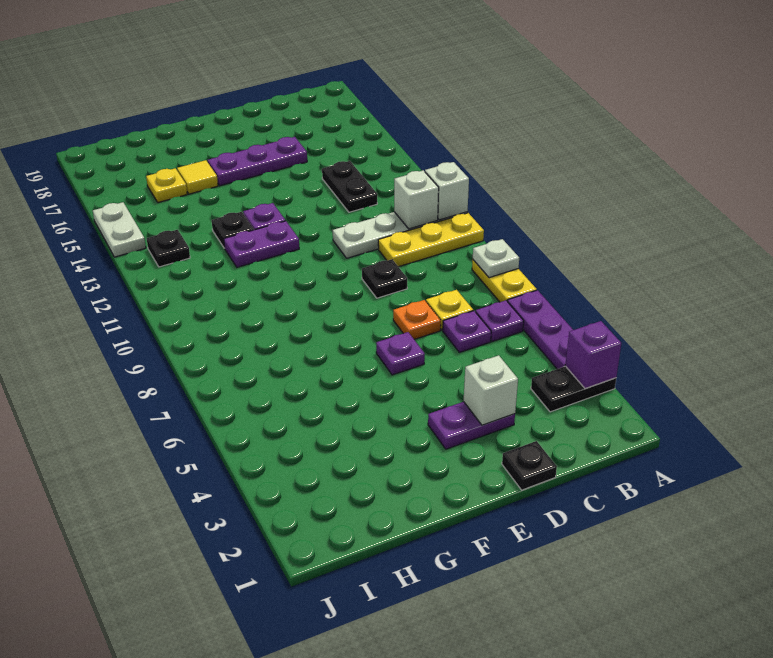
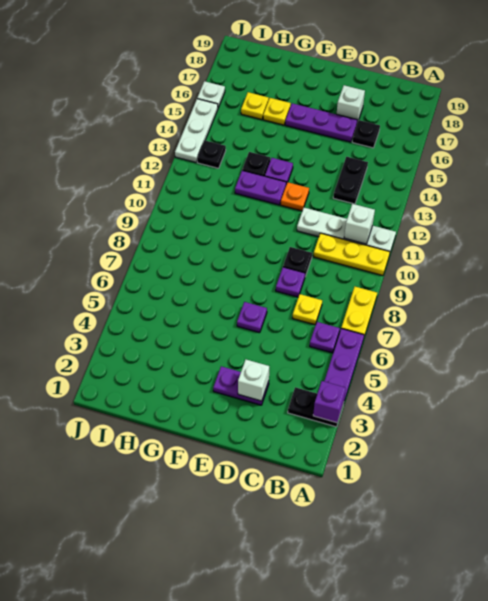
white 1x1 plate [473,239,519,278] -> white 1x1 plate moved to [197,81,225,108]
white 1x1 brick [425,162,469,220] -> white 1x1 brick moved to [337,85,365,123]
purple 1x1 plate [443,311,491,352] -> purple 1x1 plate moved to [276,267,305,297]
black 1x1 plate [502,441,557,490] -> black 1x1 plate moved to [352,120,380,148]
orange 1x1 plate [393,300,441,339] -> orange 1x1 plate moved to [281,182,309,211]
yellow 1x1 tile [177,160,218,194] -> yellow 1x1 plate [263,98,291,125]
white 1x2 plate [93,202,146,257] -> white 1x3 plate [175,99,218,162]

